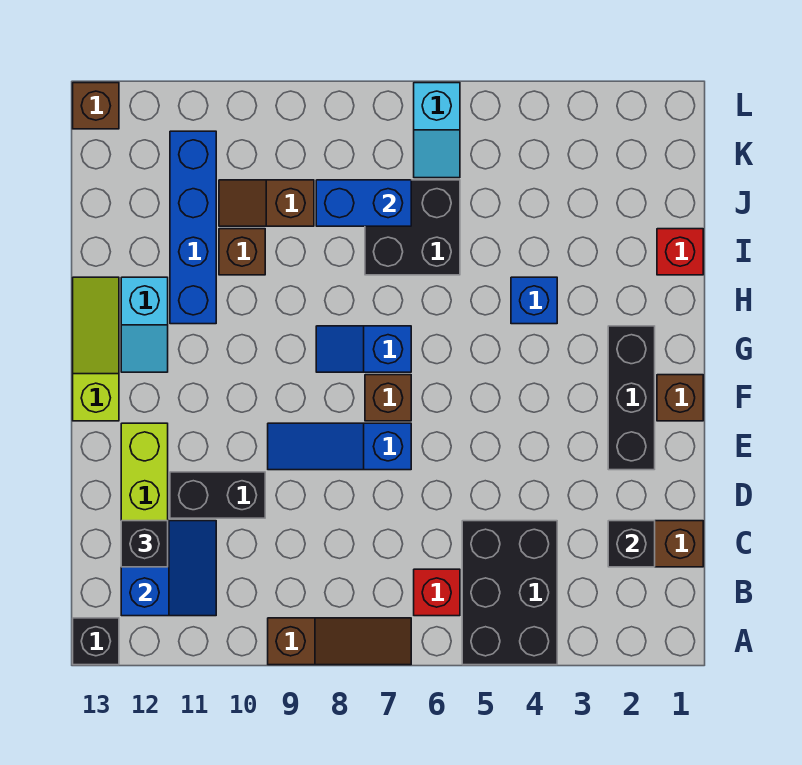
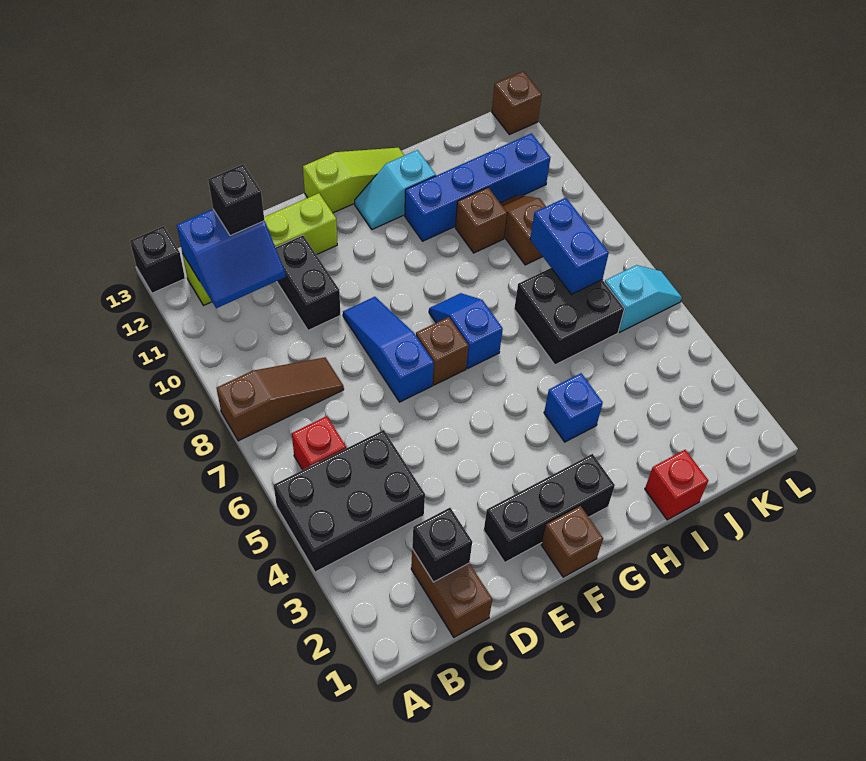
brown 1x3 slope [268,618,411,665] -> brown 1x3 slope turned to [217,357,344,441]
cyan 1x2 slope [414,83,460,178] -> cyan 1x2 slope turned to [605,265,682,332]

